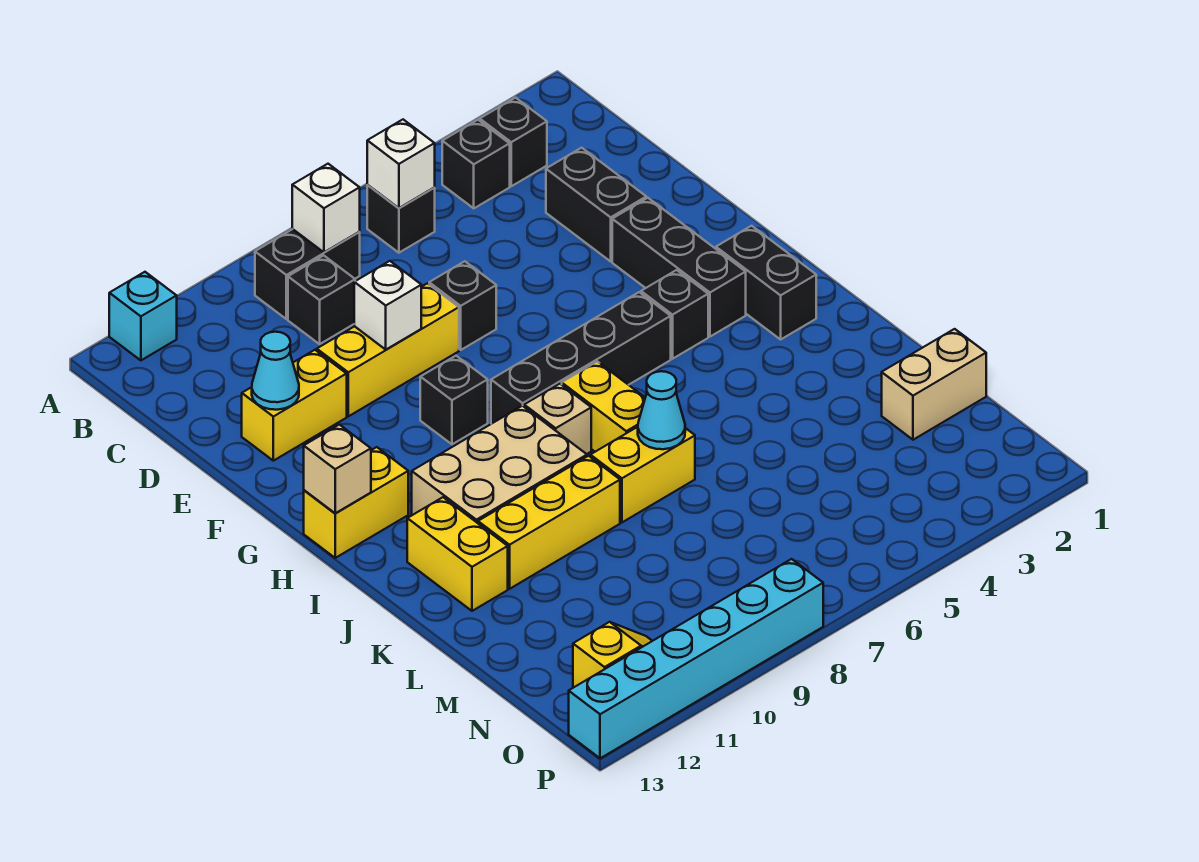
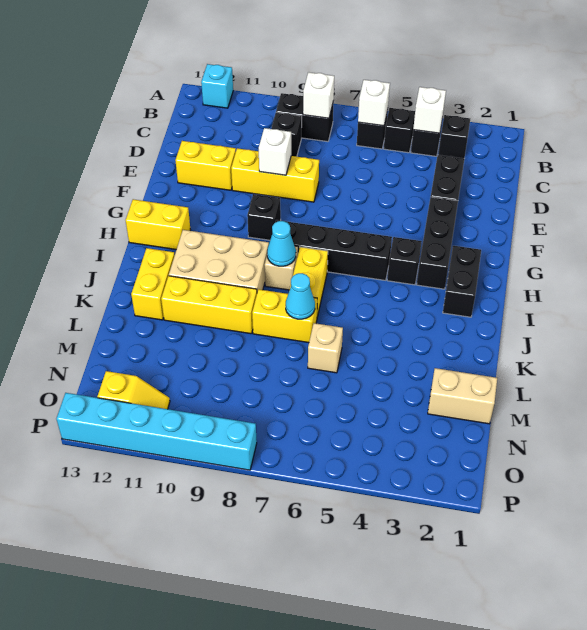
none -> white 1x1 brick [413,87,446,133]
black 1x1 brick [429,261,496,350] -> black 1x1 brick moved to [384,108,415,153]
cyan 1x1 cone [252,332,299,410] -> cyan 1x1 cone moved to [267,221,296,266]
tan 1x1 brick [304,425,371,513] -> tan 1x1 brick moved to [308,323,343,373]

